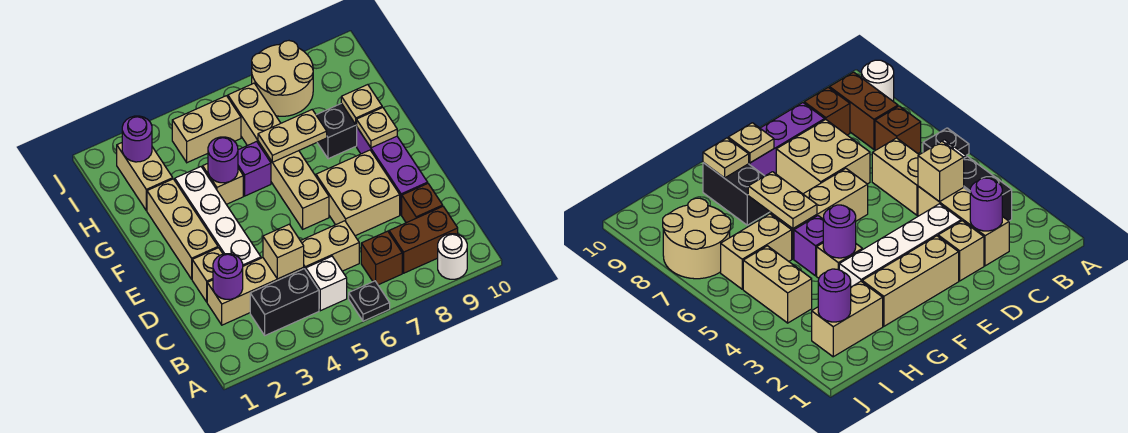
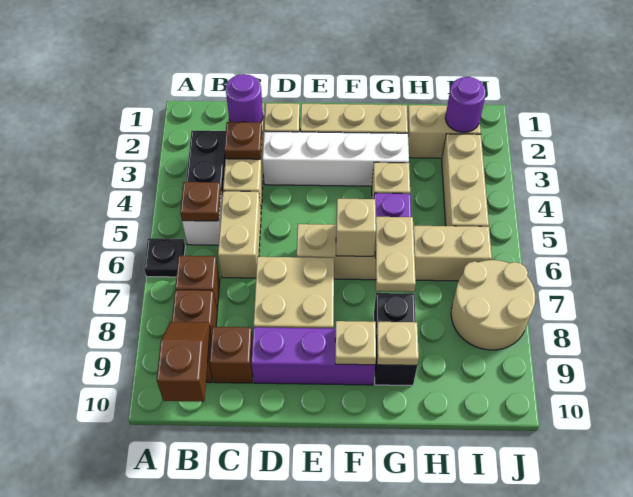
white 1x1 round brick [438,234,467,279] -> none
none -> brown 1x1 plate [180,182,221,221]
none -> brown 1x2 slope [157,322,210,402]
none -> brown 1x1 plate [224,122,262,159]
tan 1x1 brick [263,224,304,279] -> tan 1x1 brick moved to [336,198,376,256]
purple 1x1 round brick [208,137,238,183] -> none
tan 1x2 brick [172,96,241,163] -> tan 1x3 brick [442,134,489,227]

